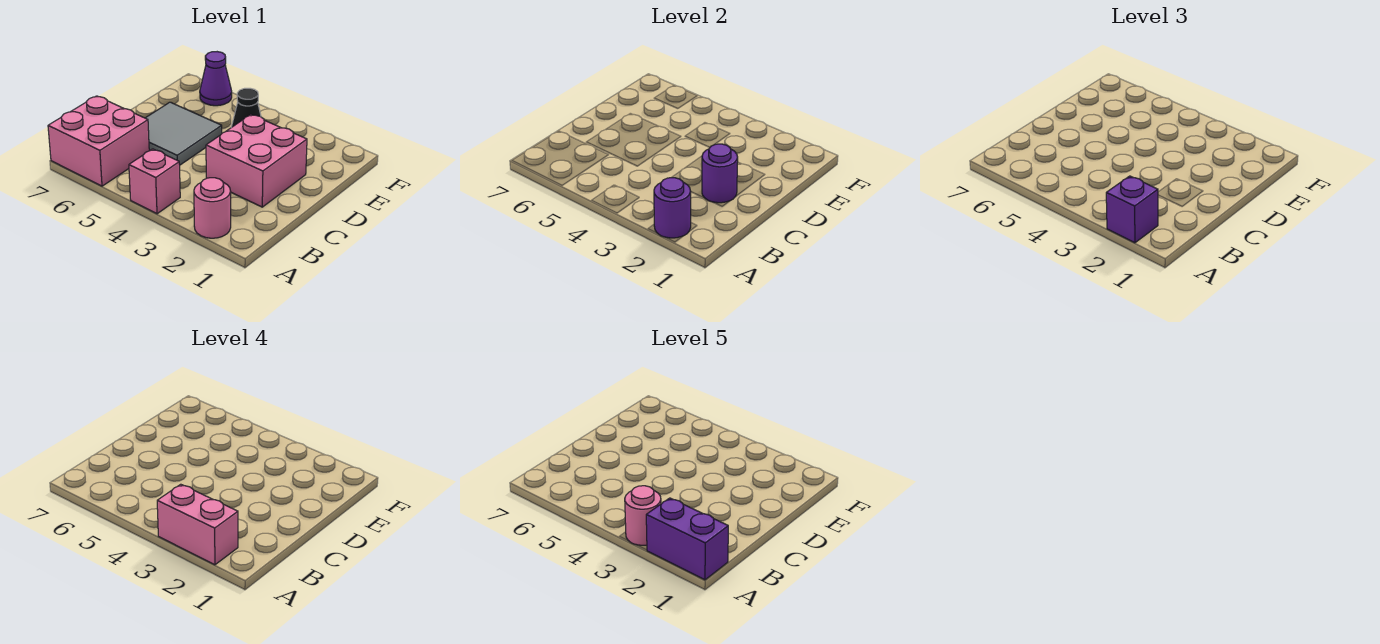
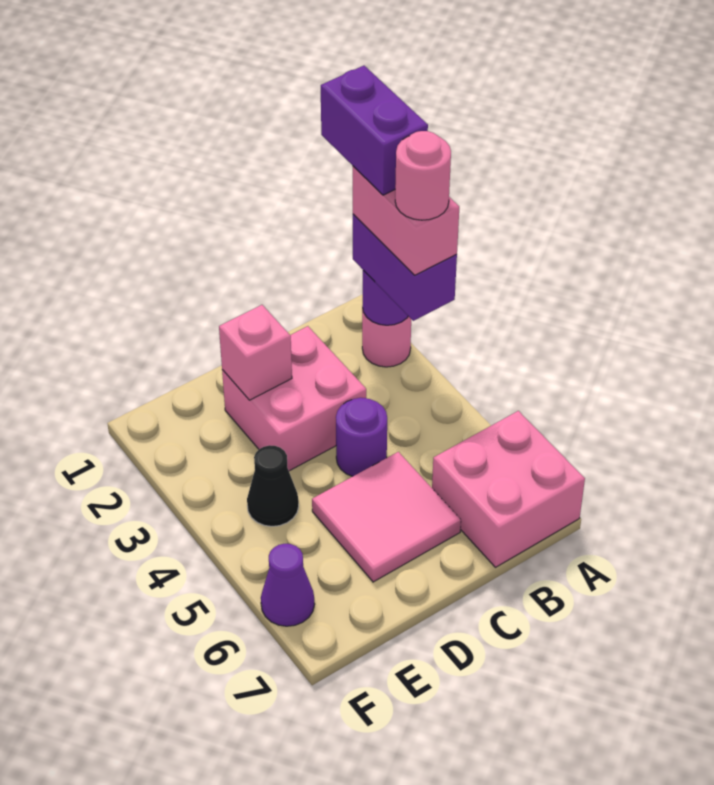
purple 1x1 brick [1106,176,1158,243] -> purple 1x2 brick [353,214,457,321]
pink 1x1 brick [129,149,180,214] -> pink 1x1 brick moved to [219,305,292,400]
purple 1x1 round brick [702,144,738,203] -> purple 1x1 round brick moved to [336,398,387,476]
grey 2x2 tile [146,102,222,165] -> pink 2x2 tile [312,452,461,582]

